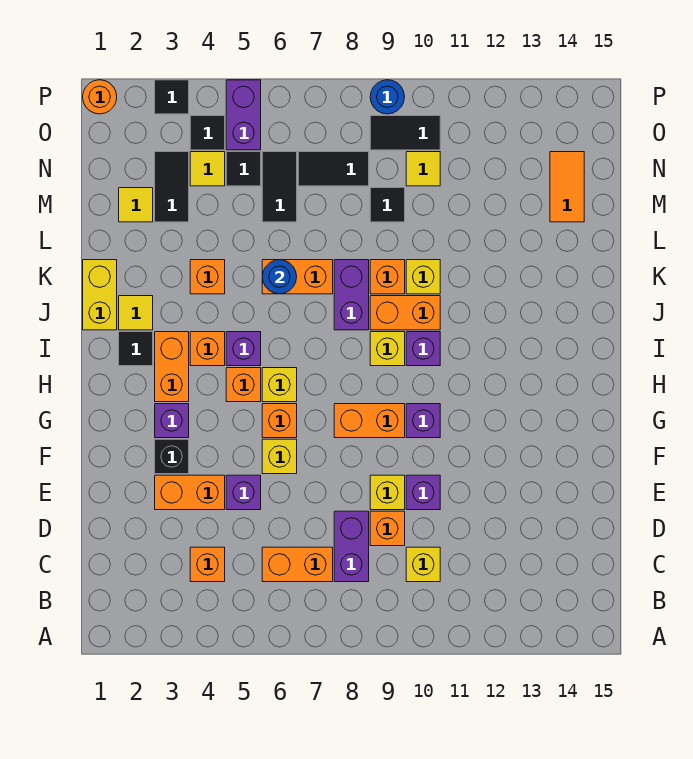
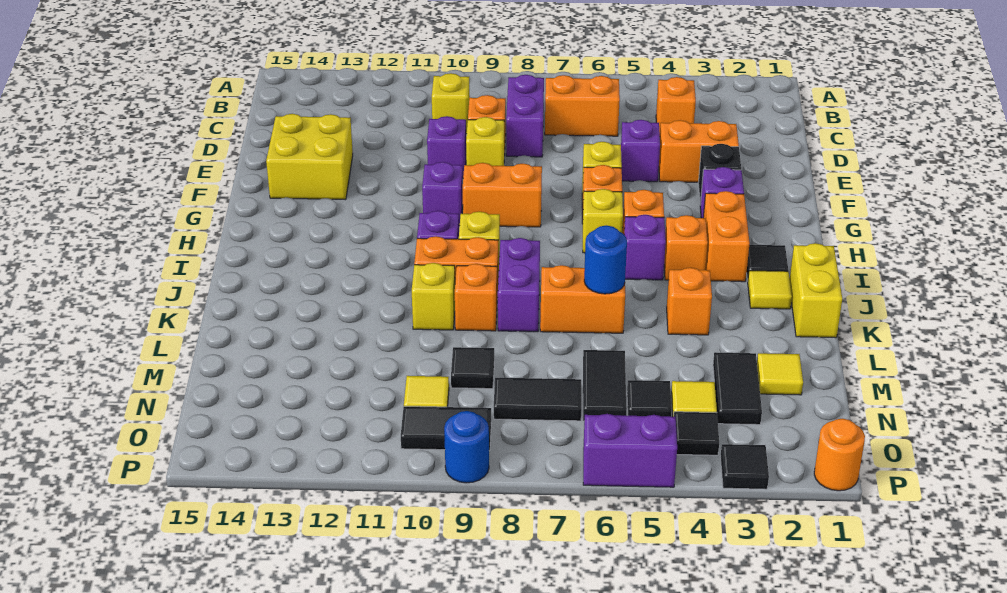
none -> yellow 2x2 brick [266,114,353,200]
orange 1x2 tile [550,152,584,222] -> none
purple 1x2 brick [226,80,261,150] -> purple 1x2 brick turned to [583,414,677,487]

